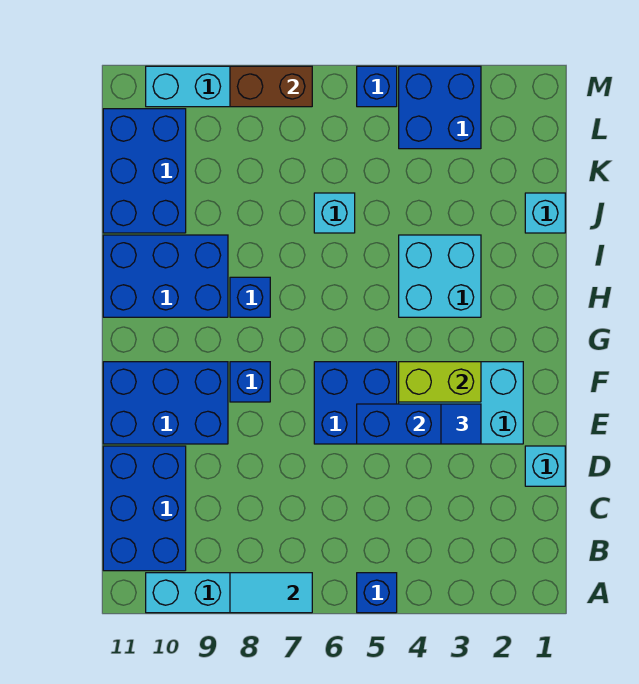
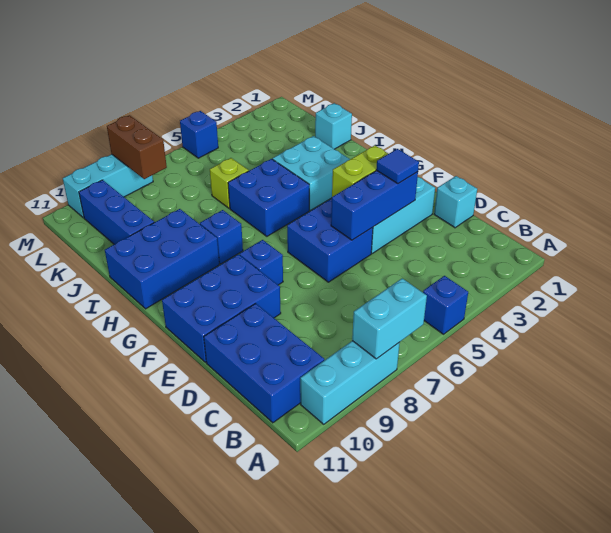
cyan 1x2 tile [230,573,312,613] -> cyan 1x2 brick [352,278,427,359]
cyan 1x1 brick [314,193,355,233] -> lime 1x1 brick [210,158,249,208]
blue 2x3 brick [103,109,186,233] -> blue 1x3 brick [79,180,154,244]
blue 2x2 brick [399,66,481,149] -> blue 2x2 brick moved to [228,159,309,236]
brown 1x2 brick [230,66,312,107] -> brown 1x2 brick turned to [107,115,167,179]

